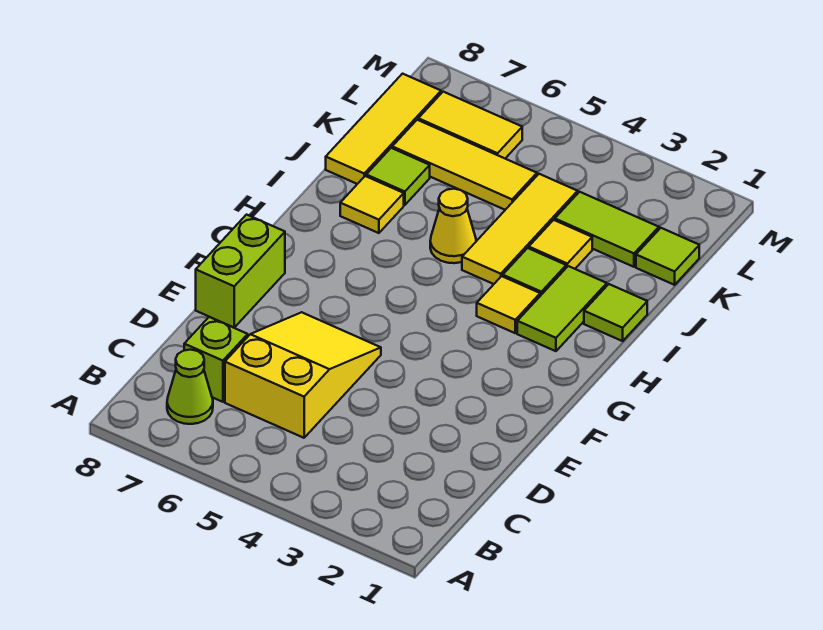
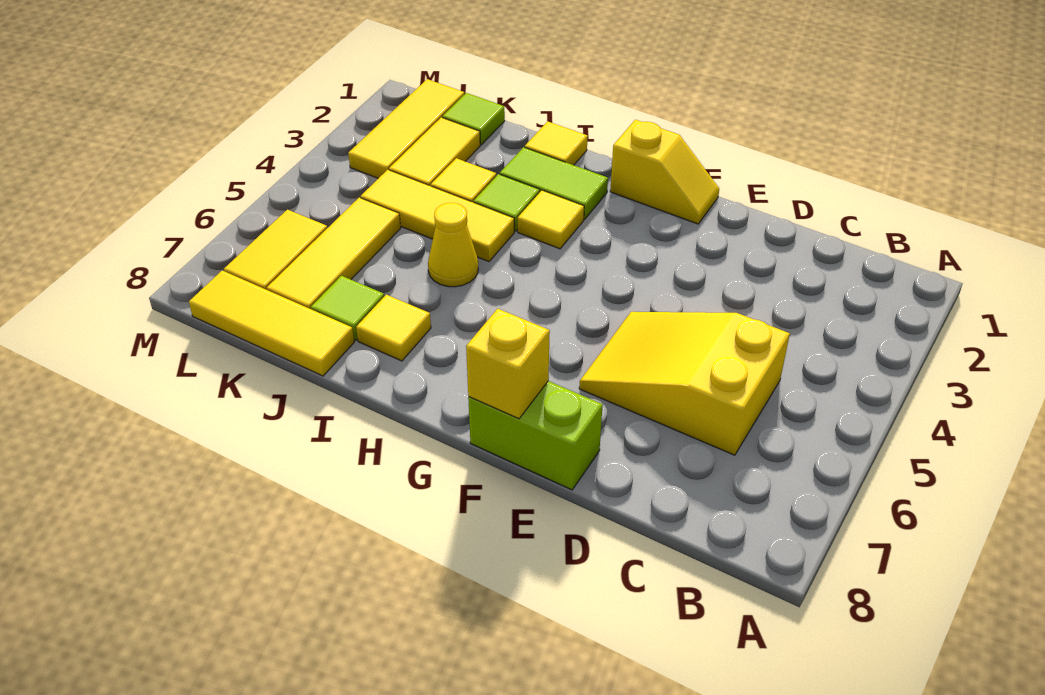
lime 1x1 cone [167,350,213,424] -> none
lime 1x1 brick [184,317,248,402] -> none
none -> yellow 1x2 slope [610,120,719,224]
none -> yellow 1x1 brick [466,309,550,419]
lime 1x1 tile [584,284,647,341] -> yellow 1x1 tile [525,121,588,165]
lime 1x2 tile [555,192,659,267] -> yellow 1x2 tile [389,117,480,186]
none -> yellow 1x3 tile [348,79,464,178]

